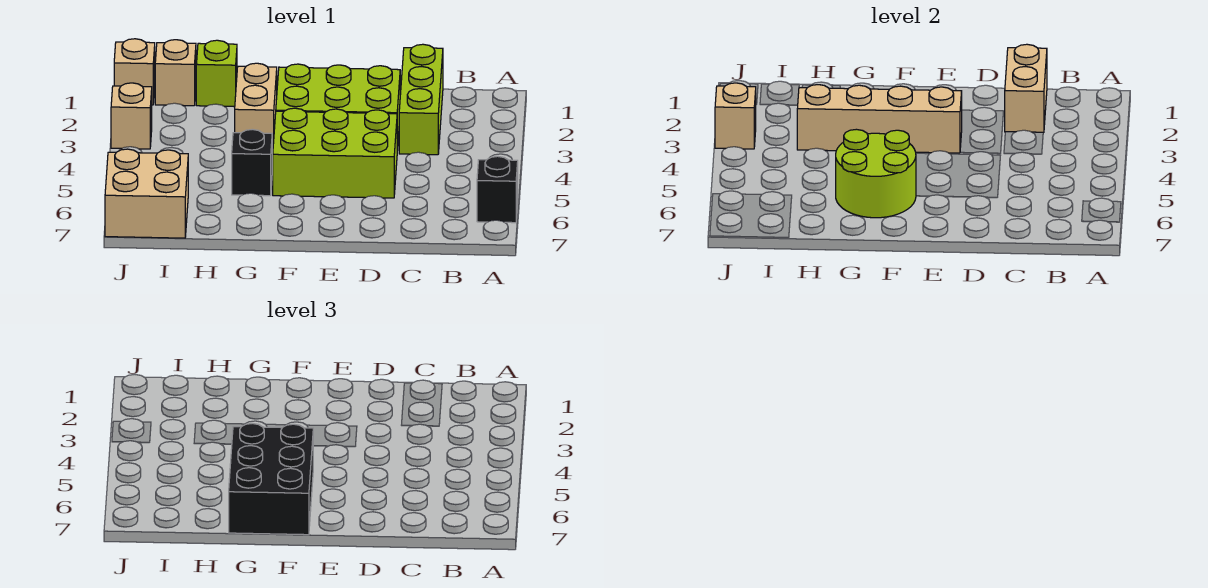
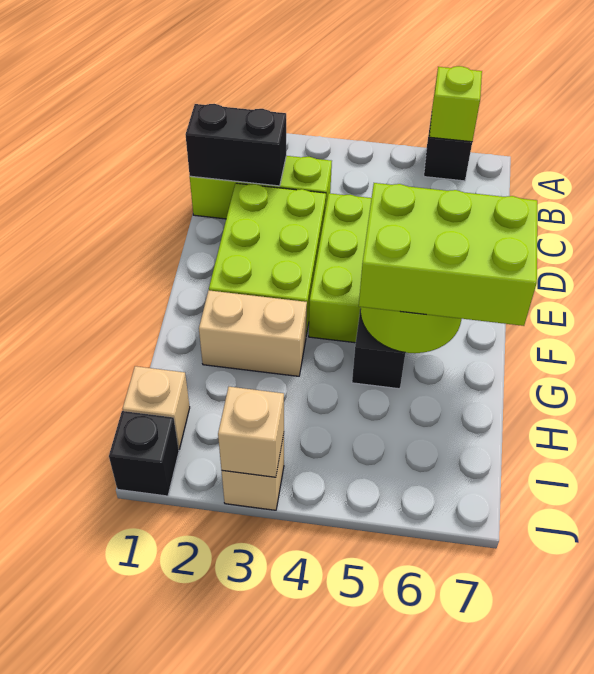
tan 1x2 brick [1005,44,1047,133] -> black 1x2 brick [186,104,286,186]
tan 1x4 brick [797,85,962,153] -> none
black 2x3 brick [229,423,313,535] -> lime 2x3 brick [359,183,537,326]
lime 1x1 brick [196,40,237,107] -> lime 1x1 brick moved to [429,66,482,142]
tan 2x2 brick [105,149,188,238] -> none
tan 1x1 brick [114,39,155,105] -> black 1x1 brick [109,411,179,496]

